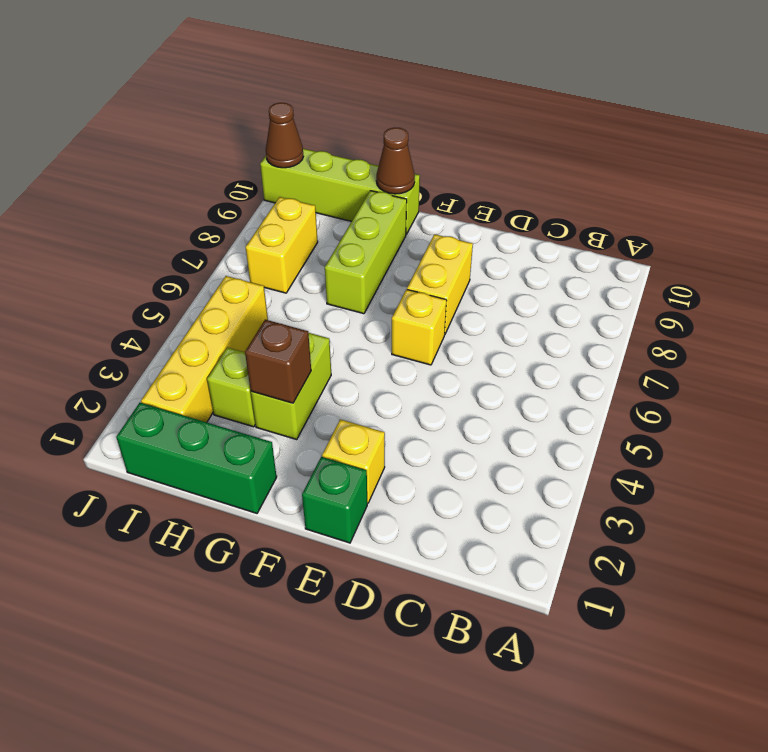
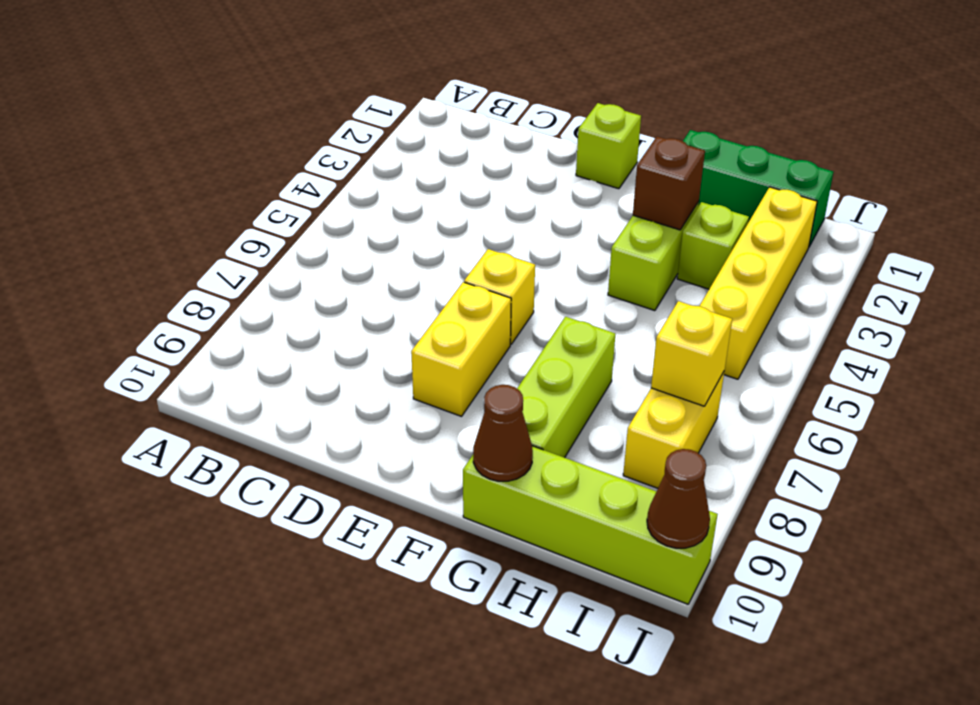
green 1x1 brick [302,457,367,543] -> lime 1x1 brick [576,103,641,189]
yellow 1x1 brick [322,419,385,503] -> yellow 1x1 brick moved to [651,301,732,406]

